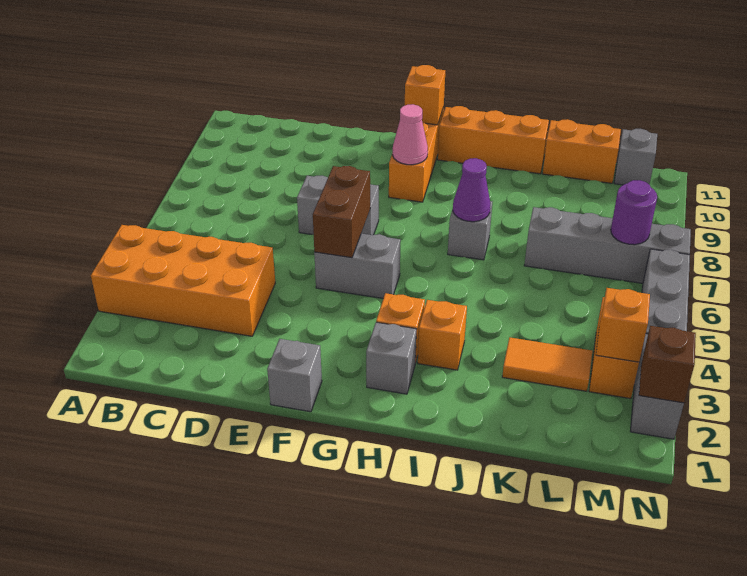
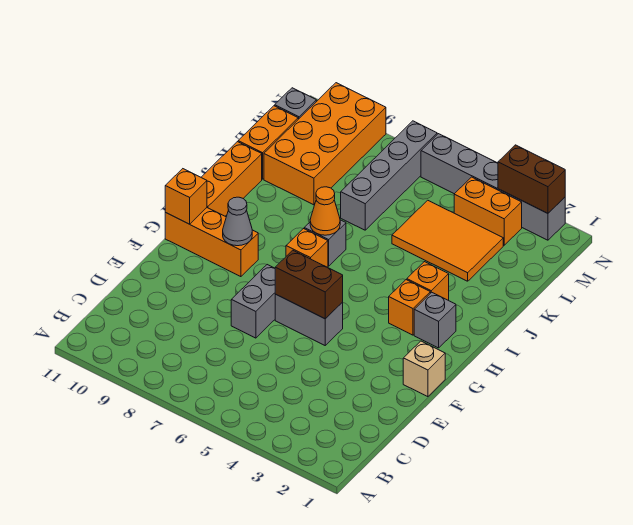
orange 2x4 brick [91,225,275,336] -> orange 2x4 brick moved to [264,83,386,205]
grey 1x1 brick [267,339,322,412] -> tan 1x1 brick [403,341,445,397]
grey 1x2 brick [314,234,401,298] -> grey 1x2 brick turned to [275,294,343,345]
pink 1x1 cone [393,104,428,165] -> grey 1x1 cone [223,197,252,246]
purple 1x1 cone [453,158,490,222] -> orange 1x1 cone [310,187,340,235]
orange 1x2 tile [502,337,592,391] -> orange 2x3 tile [392,200,503,281]
orange 1x1 brick [596,288,650,362] -> orange 1x1 brick moved to [286,229,328,267]
purple 1x1 round brick [611,180,657,245] -> none
brown 1x1 brick [639,326,696,403] -> brown 1x2 brick [498,145,565,213]

